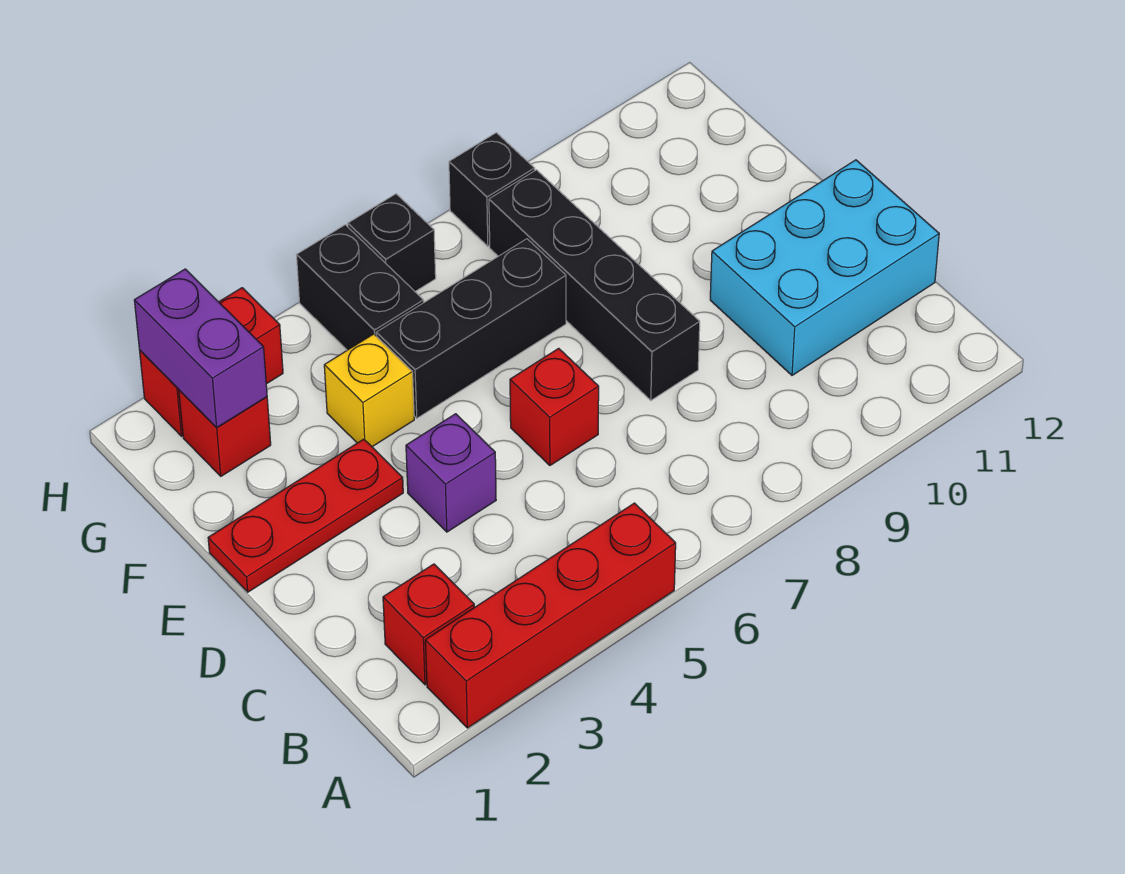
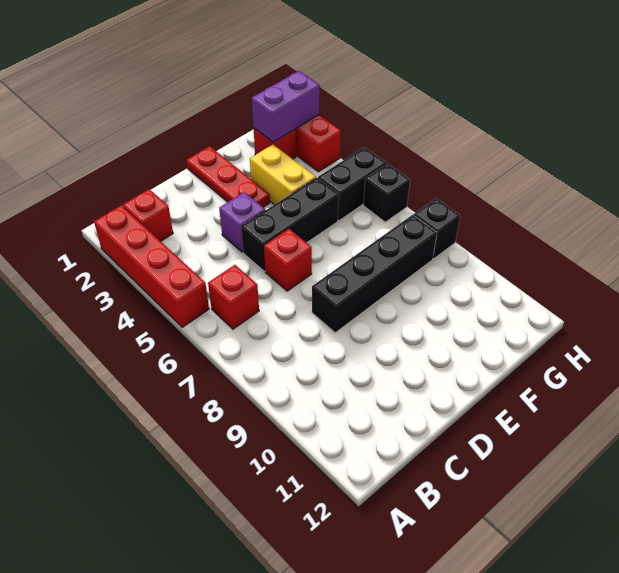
none -> red 1x1 brick [208,265,259,329]
cyan 2x3 brick [710,160,939,375] -> none
yellow 1x1 brick [324,334,414,447] -> yellow 1x2 brick [250,145,316,205]
black 1x3 brick [376,239,566,418] -> black 1x3 brick turned to [241,178,339,271]

